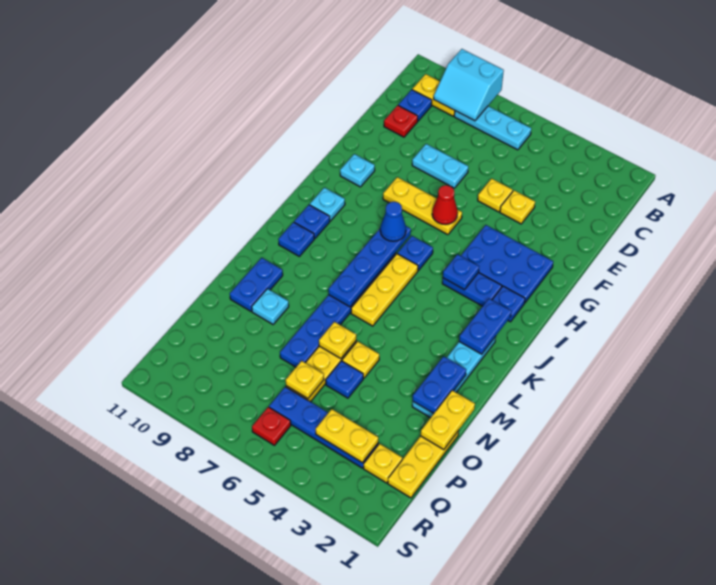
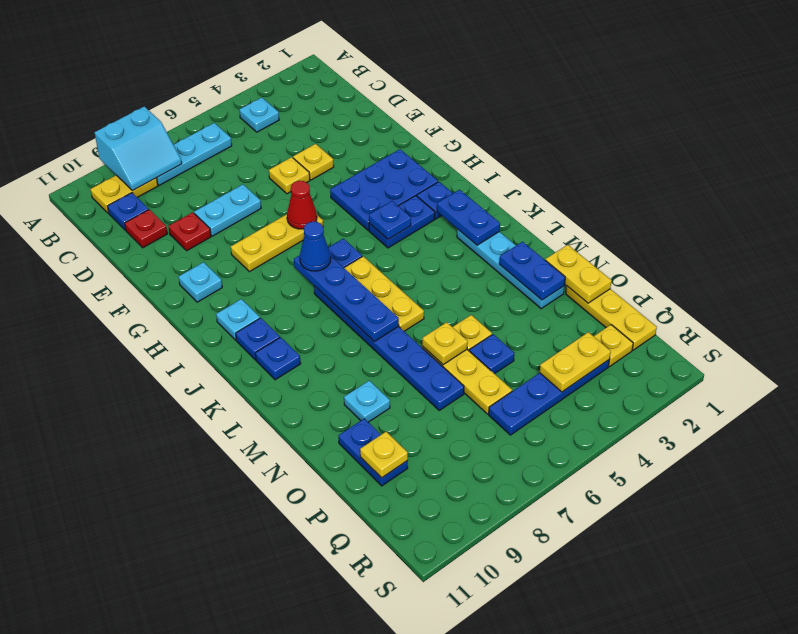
none -> cyan 1x1 plate [239,97,279,132]
blue 1x2 plate [230,258,283,311] -> blue 1x2 plate moved to [339,419,408,486]
yellow 1x1 plate [286,361,324,399] -> yellow 1x1 plate moved to [360,432,408,478]
red 1x1 plate [252,407,291,445] -> red 1x1 plate moved to [168,212,211,251]

